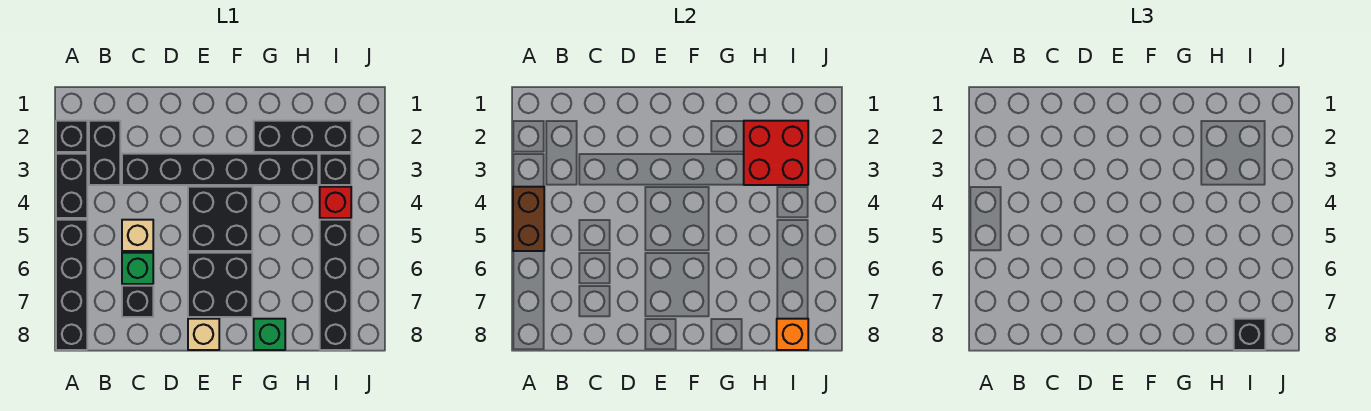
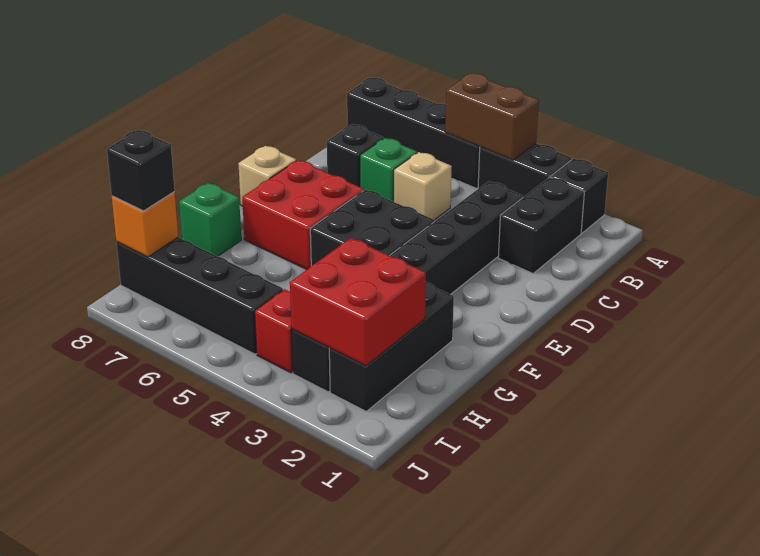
black 1x2 brick [89,121,120,185] -> black 1x2 brick turned to [498,177,584,274]
black 2x2 brick [188,253,252,317] -> red 2x2 brick [242,160,364,269]

